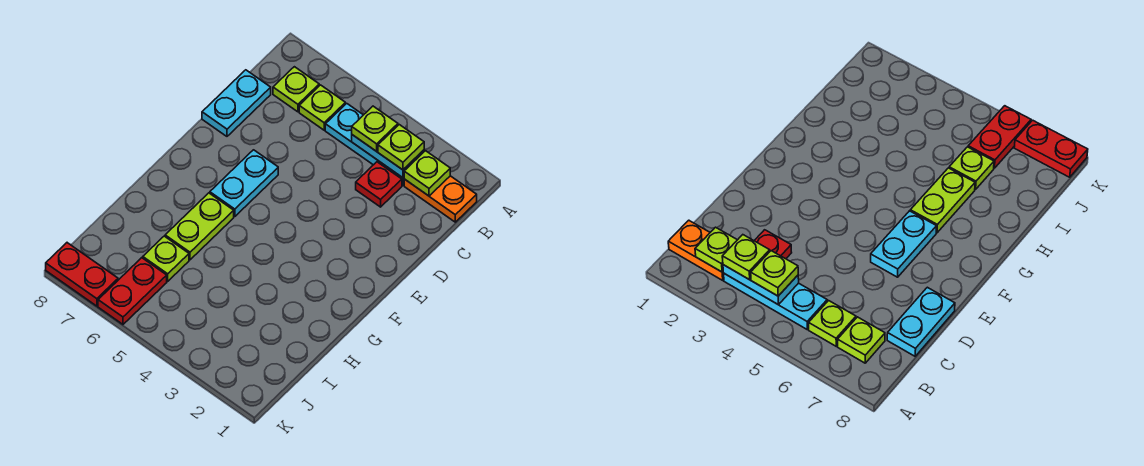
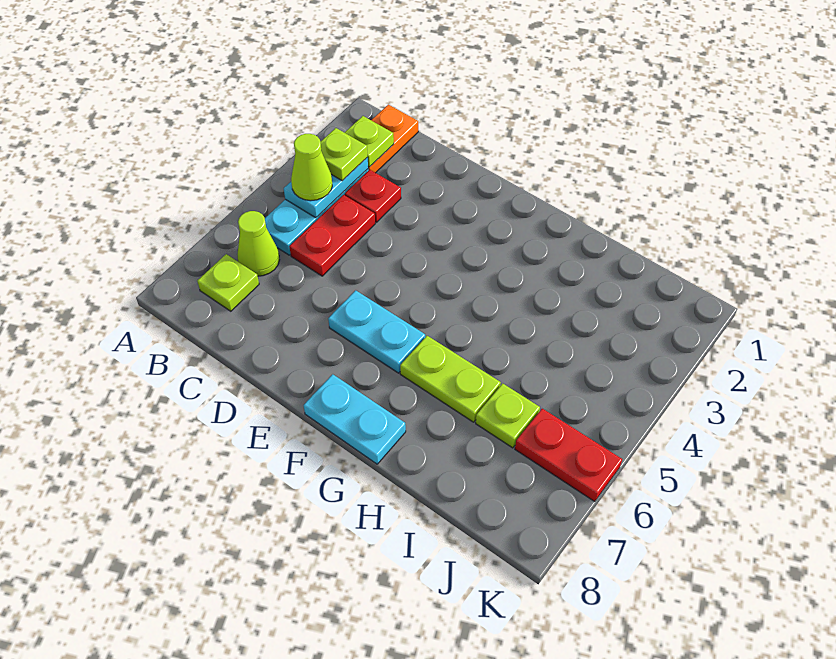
lime 1x1 plate [352,106,398,151] -> lime 1x1 cone [291,134,332,201]
lime 1x1 plate [299,85,345,130] -> lime 1x1 cone [237,211,279,276]
cyan 1x2 plate [202,70,271,136] -> cyan 1x2 plate moved to [304,374,406,464]
red 1x2 plate [46,243,118,306] -> red 1x2 plate moved to [289,195,375,276]

